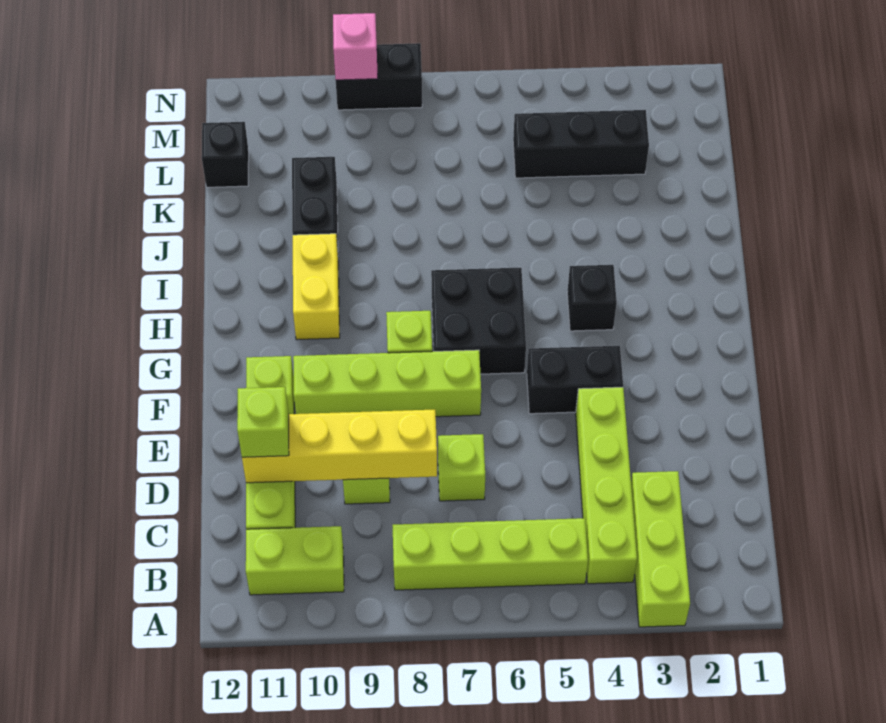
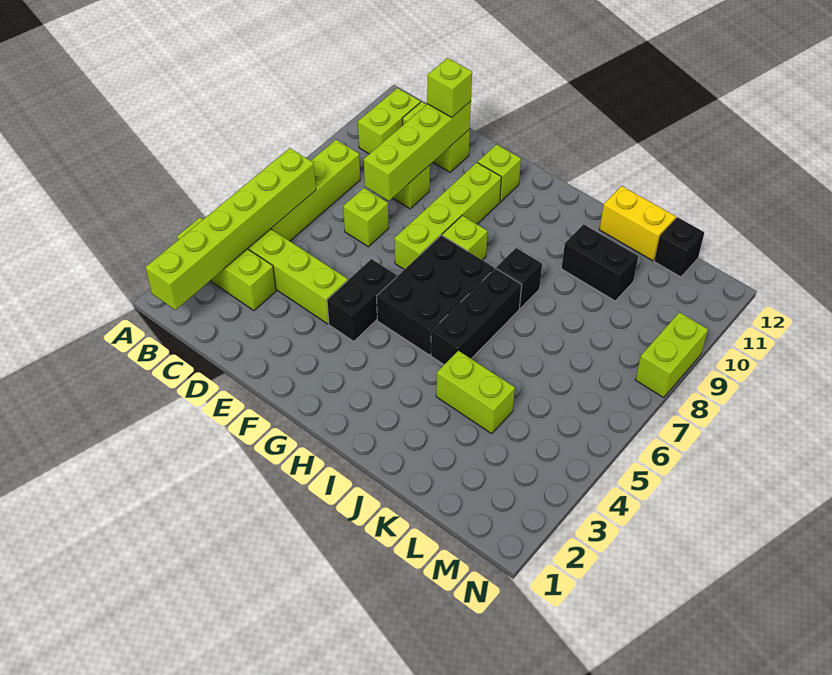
none -> lime 1x6 brick [145,148,316,310]
yellow 1x4 brick [242,410,437,483] -> lime 1x4 brick [364,101,471,201]
black 2x2 brick [431,268,526,374] -> black 2x3 brick [377,235,494,355]
black 1x1 brick [567,265,617,331] -> black 1x1 brick moved to [496,248,542,308]
yellow 1x2 brick [293,234,340,340] -> yellow 1x2 brick moved to [600,186,676,261]
none -> lime 1x2 brick [436,351,515,434]
black 1x3 brick [513,110,649,178] -> black 1x3 brick moved to [431,268,522,365]
black 1x2 brick [336,43,422,110] -> lime 1x2 brick [636,312,708,398]
pink 1x1 brick [333,13,378,80] -> none

